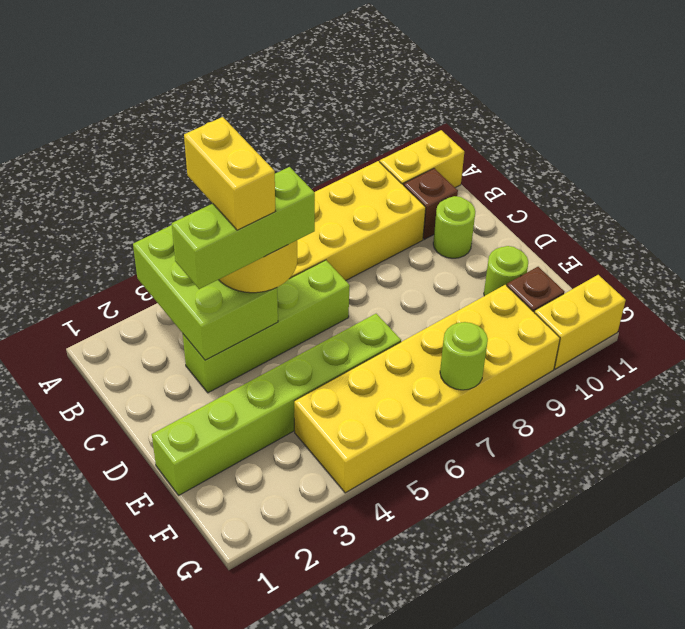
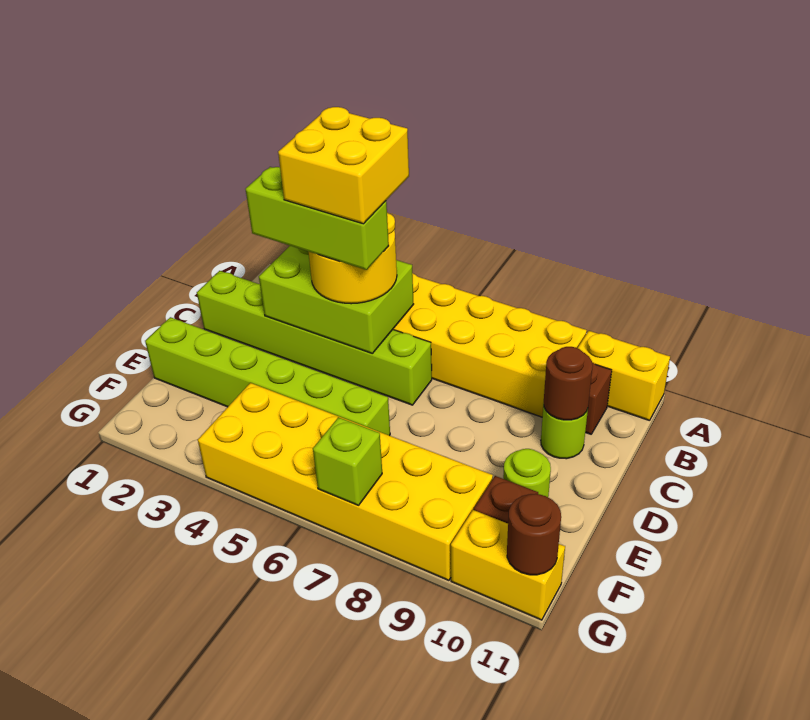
lime 2x3 brick [133,225,278,360] -> lime 2x3 brick turned to [259,246,414,353]
yellow 1x2 brick [184,117,275,230] -> yellow 2x2 brick [278,107,409,224]
lime 1x4 brick [183,260,350,393] -> lime 1x6 brick [197,271,432,405]
none -> brown 1x1 round brick [544,347,593,420]
lime 1x1 round brick [440,322,488,390] -> lime 1x1 brick [313,417,382,505]
none -> brown 1x1 round brick [507,494,561,575]

